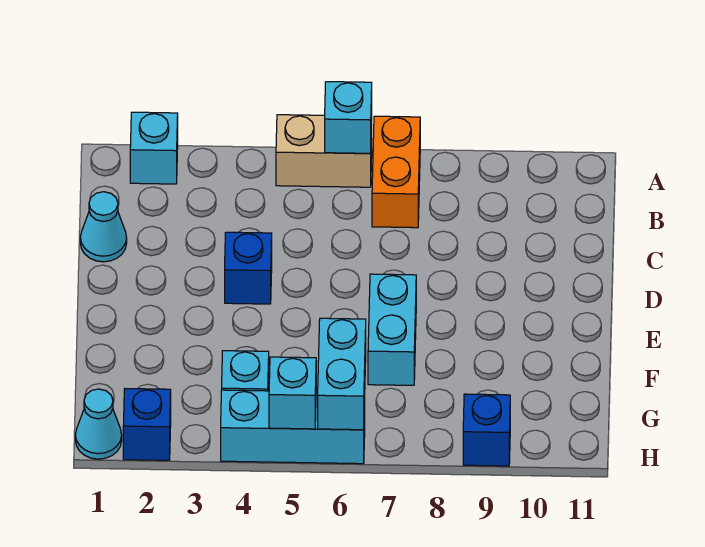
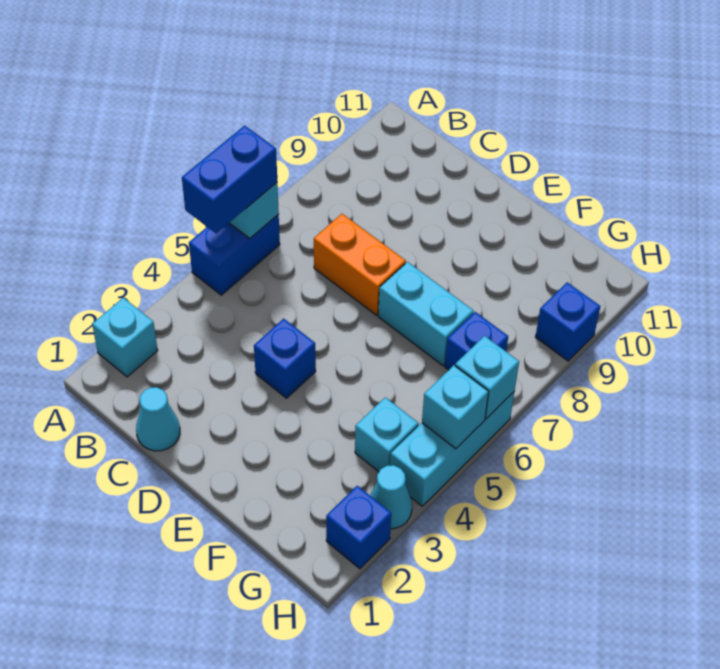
tan 1x2 brick [276,115,372,187] -> blue 1x2 brick [189,214,280,295]
none -> blue 1x2 brick [182,125,277,233]
orange 1x2 brick [372,116,420,228] -> orange 1x2 brick moved to [314,214,406,315]
cyan 1x2 brick [318,318,366,430] -> cyan 1x1 brick [455,336,519,419]
none -> blue 1x1 brick [445,312,508,370]
cyan 1x1 cone [75,389,122,459] -> cyan 1x1 cone moved to [370,465,412,529]

